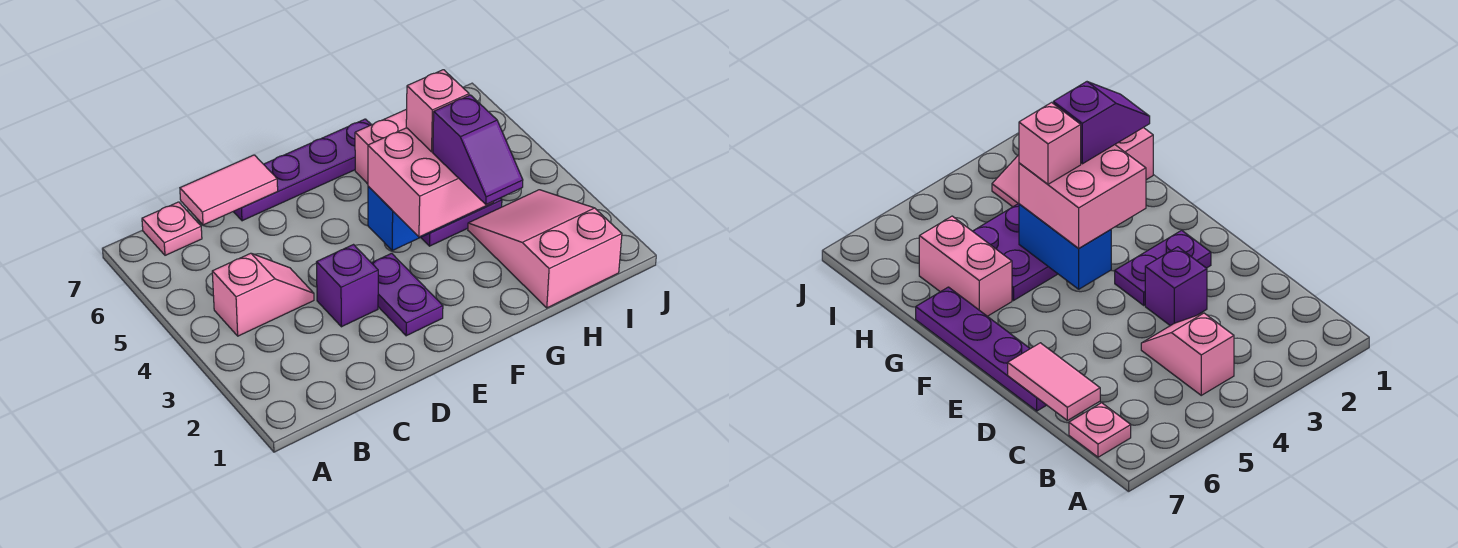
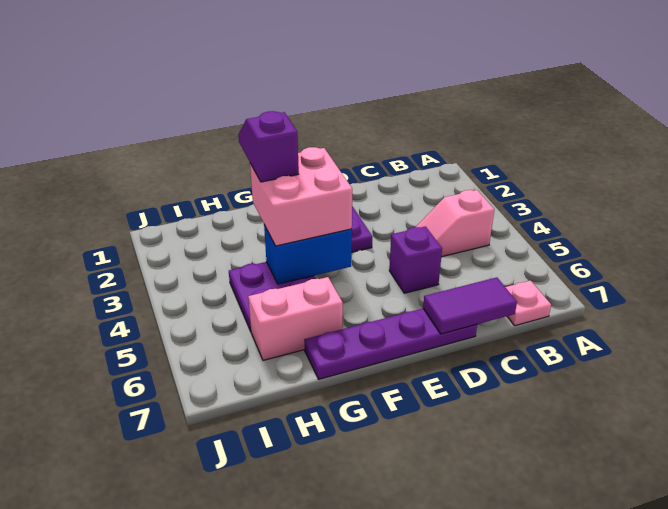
pink 1x2 tile [180,155,278,225] -> purple 1x2 tile [423,277,517,334]
purple 1x1 brick [316,245,378,327] -> purple 1x1 brick moved to [389,226,442,293]
pink 1x1 brick [406,70,469,152] -> none
pink 2x3 slope [468,190,622,308] -> none

